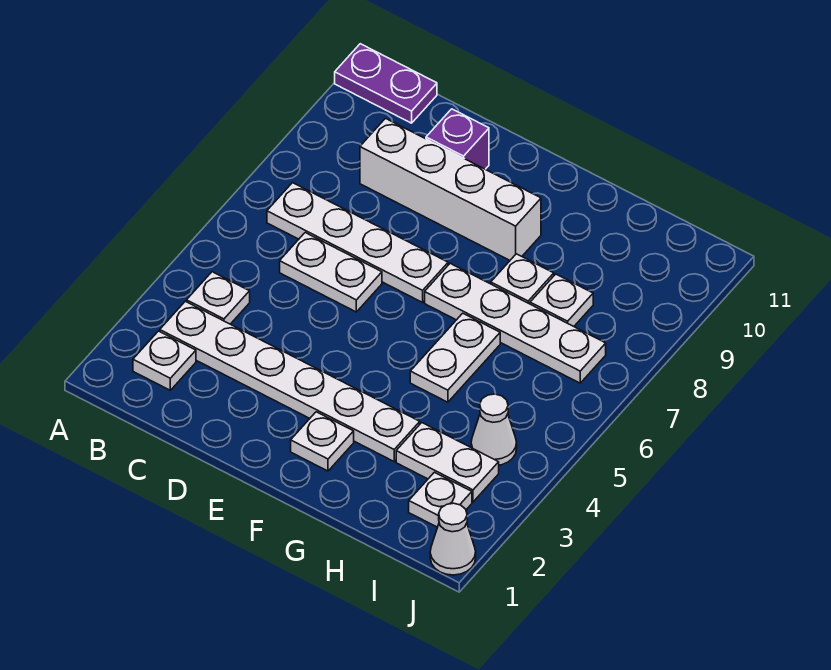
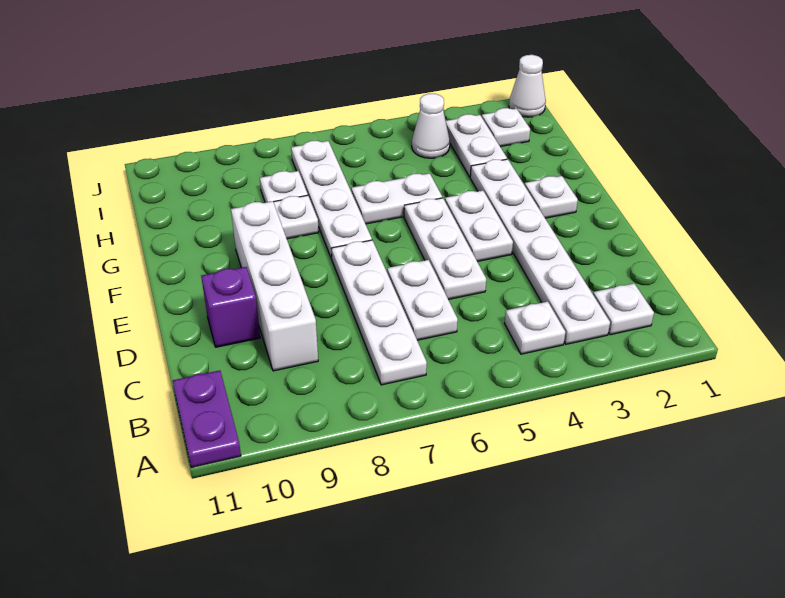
none -> white 1x3 plate [404,198,486,300]
none -> white 1x2 plate [445,191,513,262]

